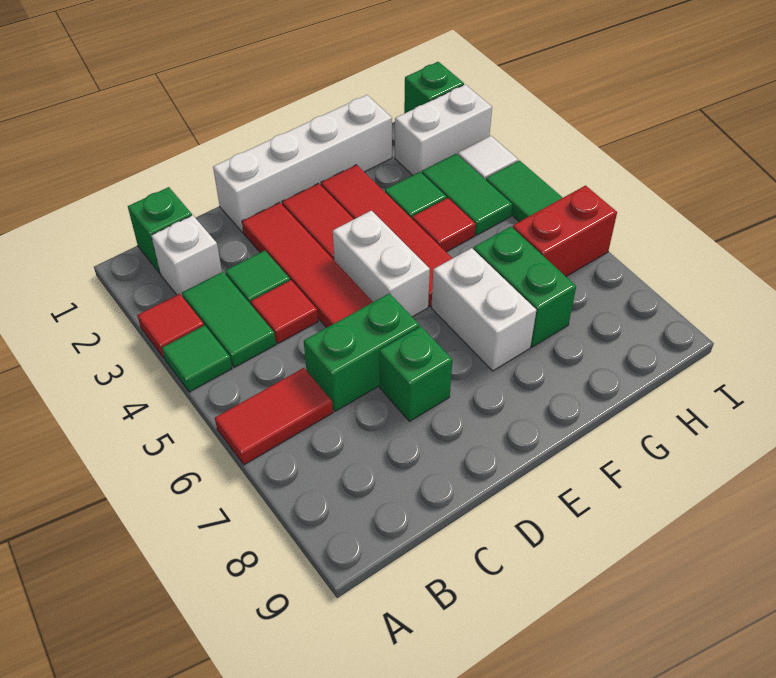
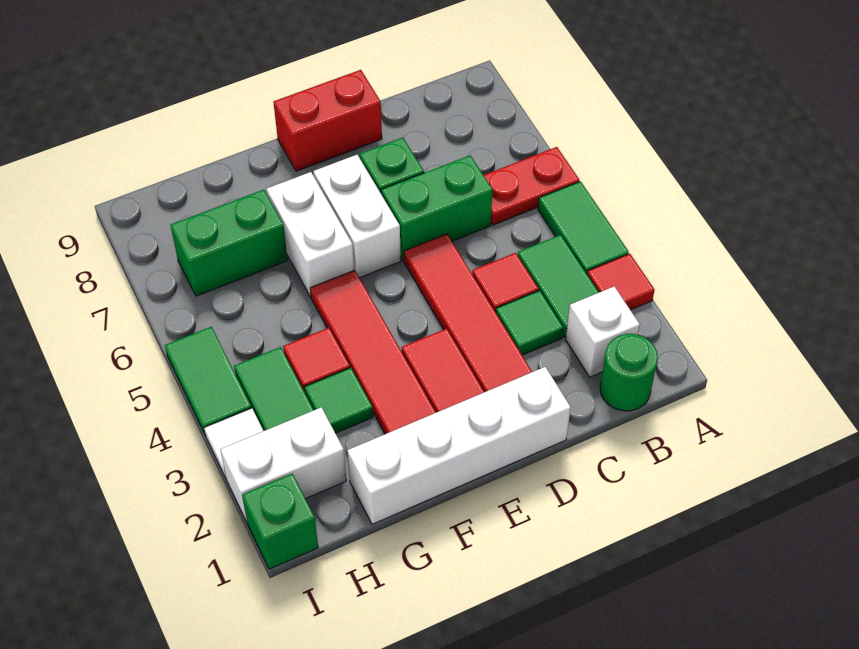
green 1x1 tile [162,325,232,392] -> green 1x2 tile [538,181,629,274]
red 1x2 tile [215,368,333,465] -> red 1x2 plate [484,147,579,225]
green 1x1 brick [128,187,192,273] -> green 1x1 round brick [600,334,658,411]
white 1x2 brick [333,211,430,317] -> white 1x2 brick moved to [313,155,401,278]
green 1x2 brick [474,227,576,347] -> green 1x2 brick turned to [171,190,288,296]
red 1x2 brick [513,186,617,276] -> red 1x2 brick moved to [273,70,382,171]

